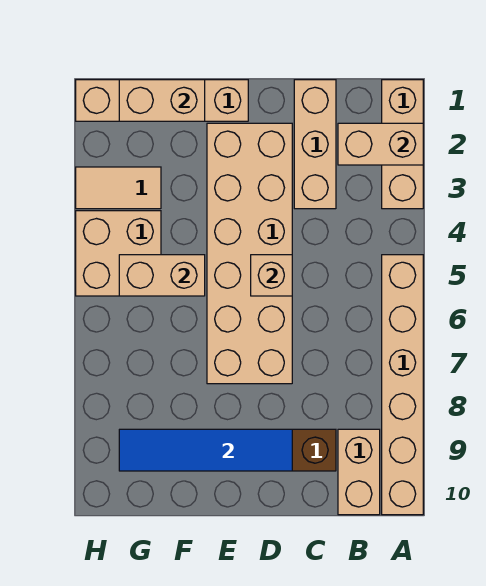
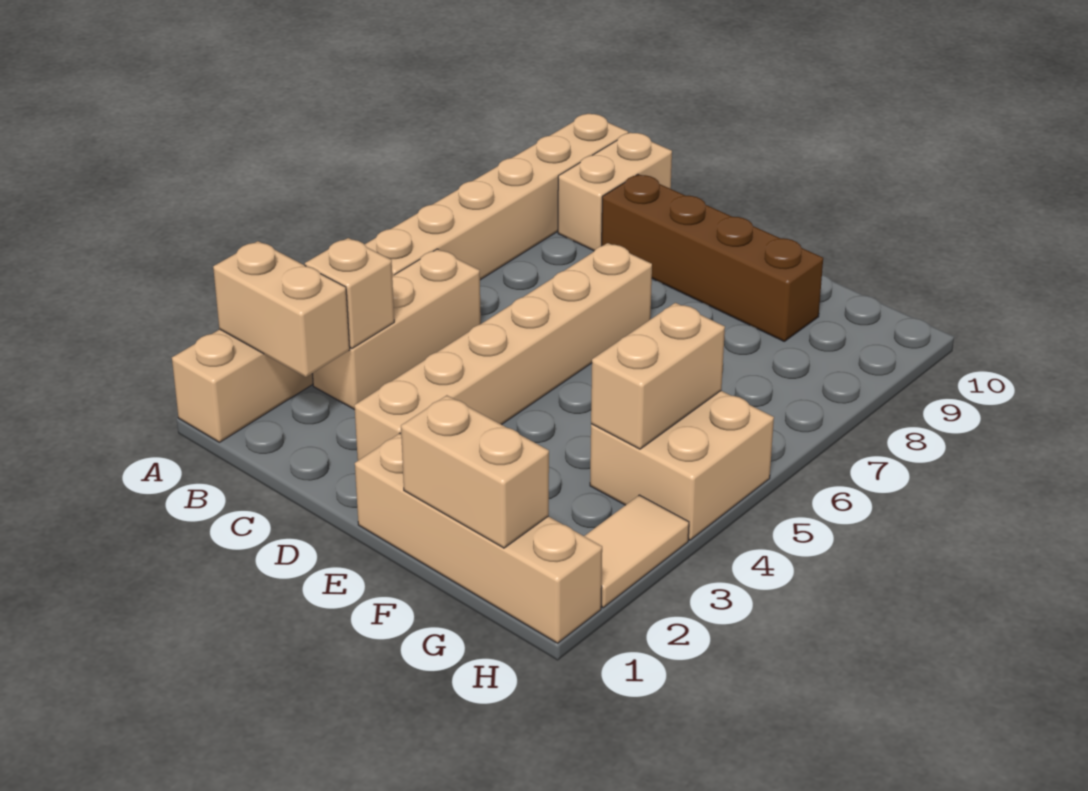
tan 1x3 brick [294,80,336,209] -> tan 1x3 brick moved to [312,249,481,410]
tan 2x6 brick [207,123,292,384] -> tan 1x6 brick [354,243,652,460]
tan 1x1 brick [251,255,292,296] -> tan 1x1 brick moved to [305,238,394,349]
blue 1x4 tile [119,429,292,471] -> none
tan 1x2 brick [119,255,205,296] -> tan 1x2 brick turned to [591,303,725,449]
tan 1x2 tile [76,167,161,209] -> tan 1x2 tile turned to [585,495,689,608]

